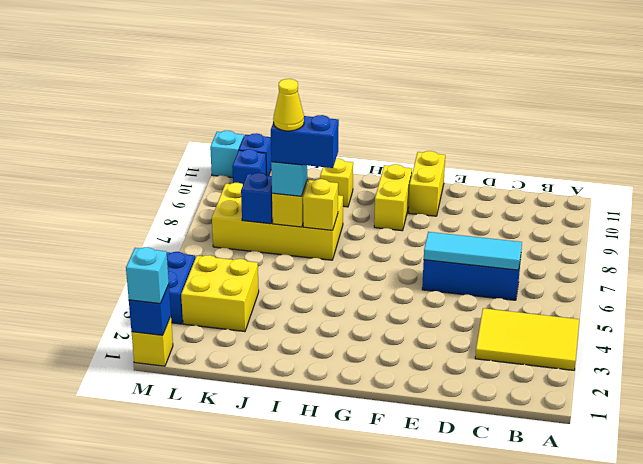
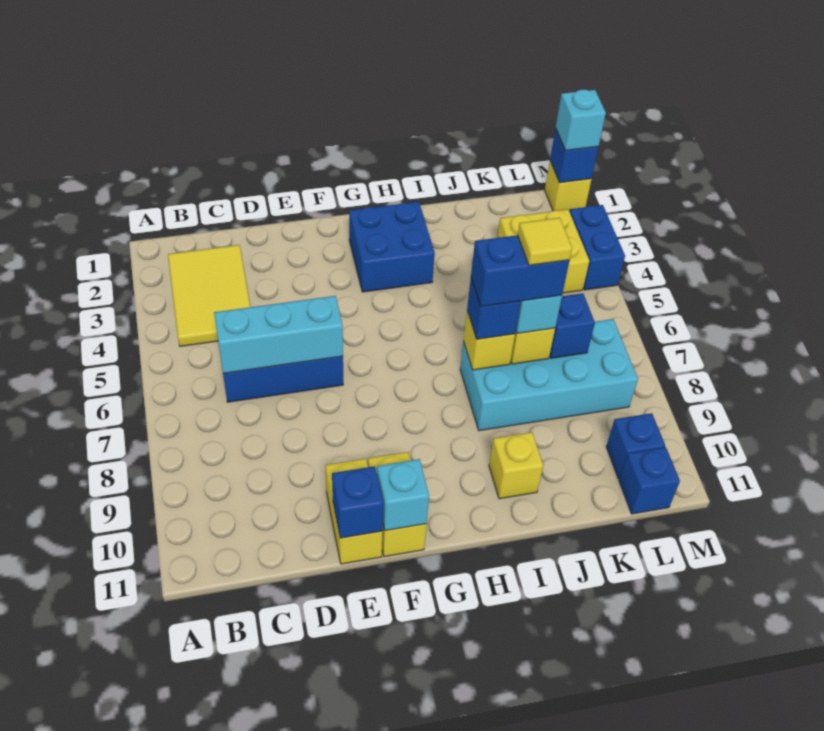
yellow 2x3 tile [475,308,579,370] -> yellow 2x3 tile turned to [168,245,250,346]
cyan 1x3 tile [424,232,522,270] -> cyan 1x3 brick [214,296,343,373]
none -> blue 1x1 brick [332,466,384,538]
none -> blue 2x2 brick [349,202,435,292]
yellow 1x2 brick [374,164,412,231] -> yellow 1x2 brick moved to [325,459,383,564]
yellow 2x4 brick [212,183,343,260] -> cyan 2x4 brick [460,319,638,431]
none -> blue 1x1 brick [467,278,521,339]
yellow 1x1 cone [273,79,304,131] -> yellow 1x1 tile [518,218,572,265]
cyan 1x1 brick [210,131,244,177] -> cyan 1x1 brick moved to [377,459,429,531]

